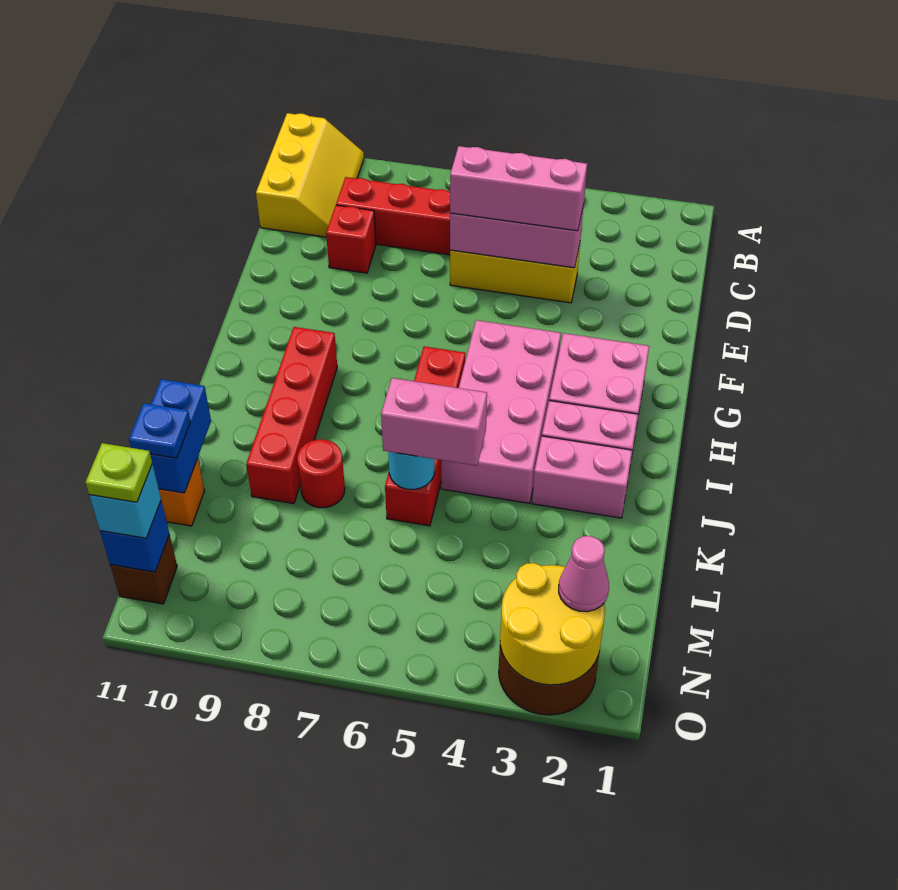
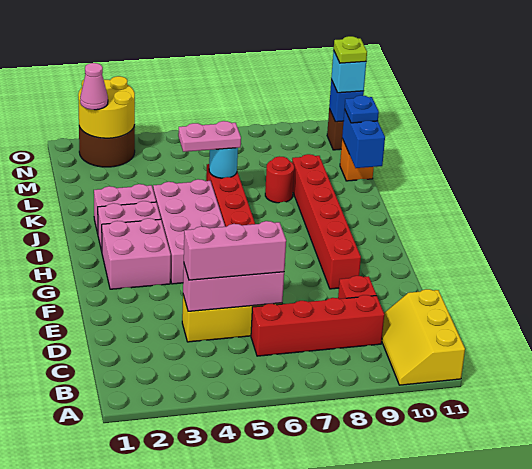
red 1x4 brick [246,327,337,504] -> red 1x6 brick [292,154,361,289]
pink 1x2 brick [381,378,487,466] -> pink 1x2 plate [178,121,241,152]

